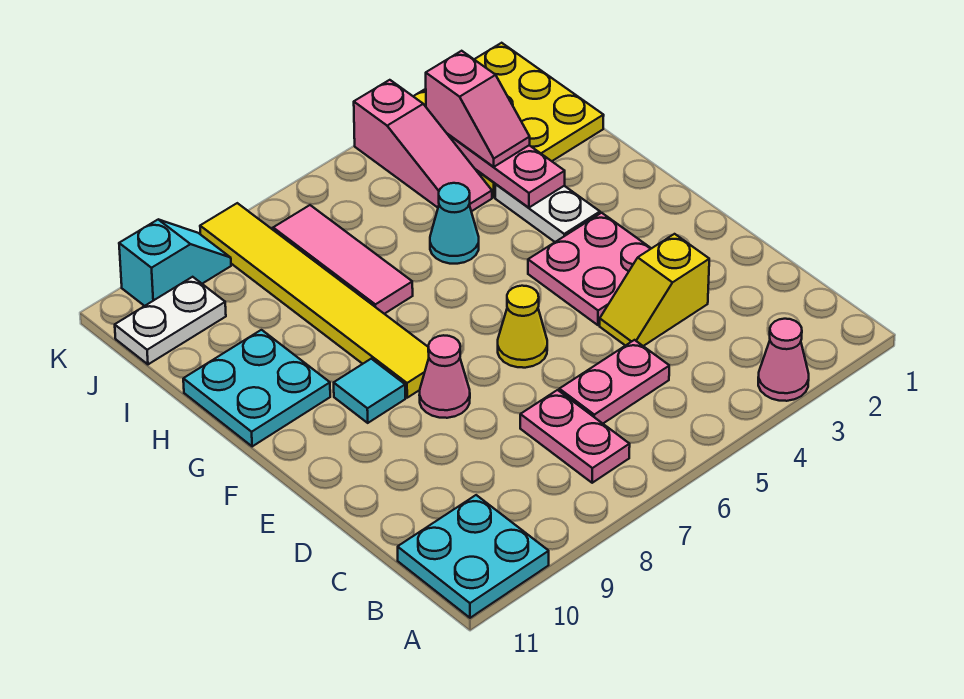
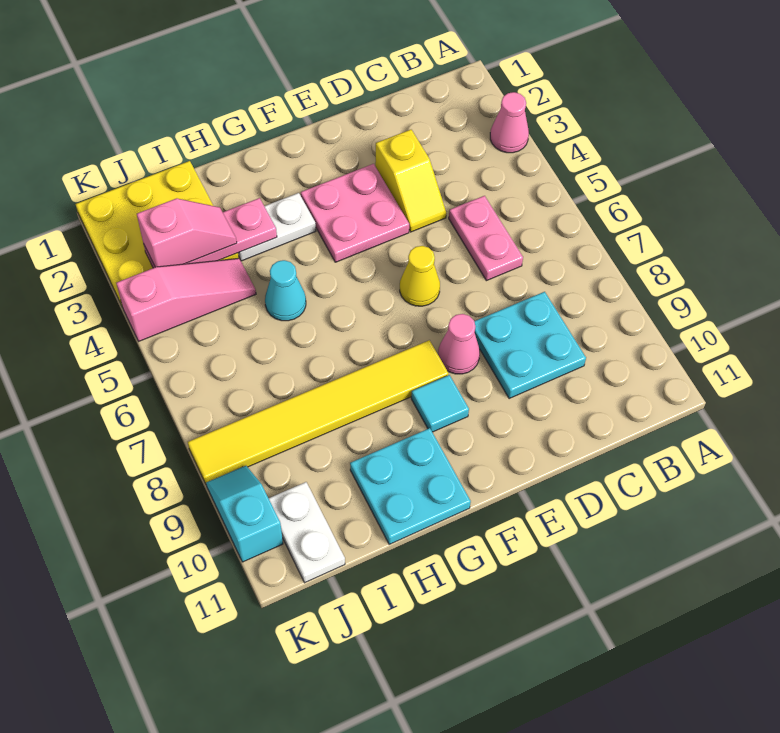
cyan 2x2 plate [398,495,549,618] -> cyan 2x2 plate moved to [474,292,586,399]
pink 1x2 plate [520,390,630,483] -> none
pink 1x3 tile [273,205,413,314] -> none

